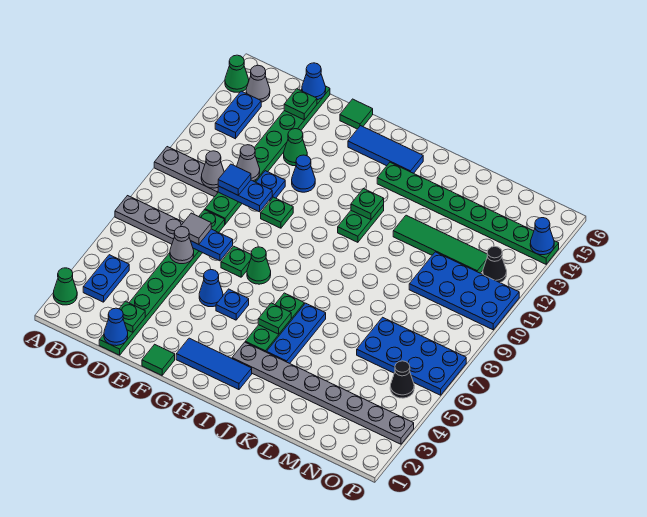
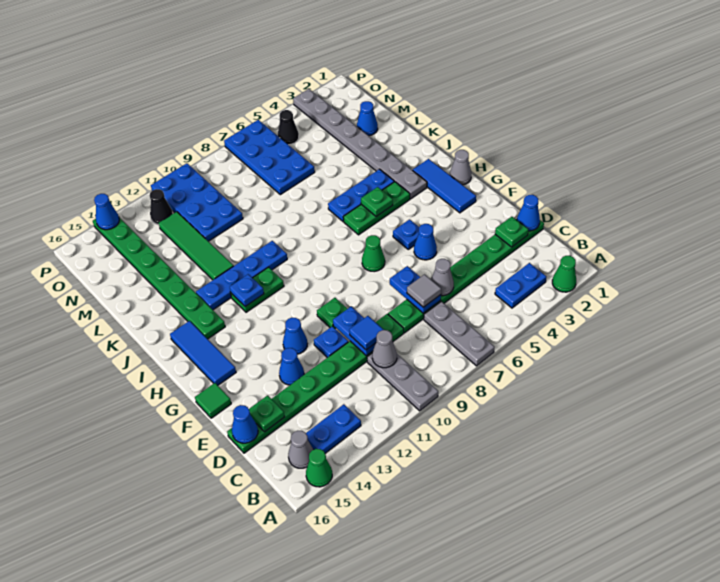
grey 1x1 cone [237,145,260,181] -> grey 1x1 cone moved to [450,150,471,185]
green 1x1 cone [284,129,307,166] -> blue 1x1 cone [279,348,304,385]
green 1x1 tile [142,344,175,375] -> none
green 1x1 plate [221,246,251,277] -> none
green 1x1 plate [351,189,384,220] -> blue 1x1 plate [230,274,264,307]
none -> blue 1x4 plate [196,241,287,310]
none -> blue 1x1 cone [357,101,378,136]

